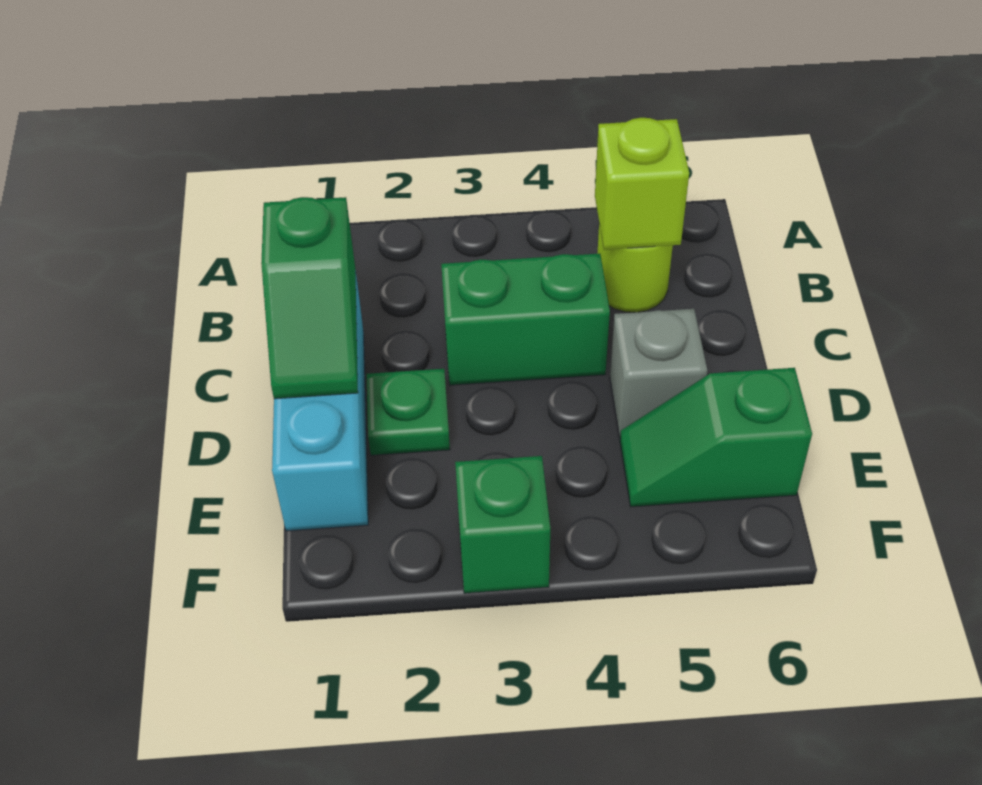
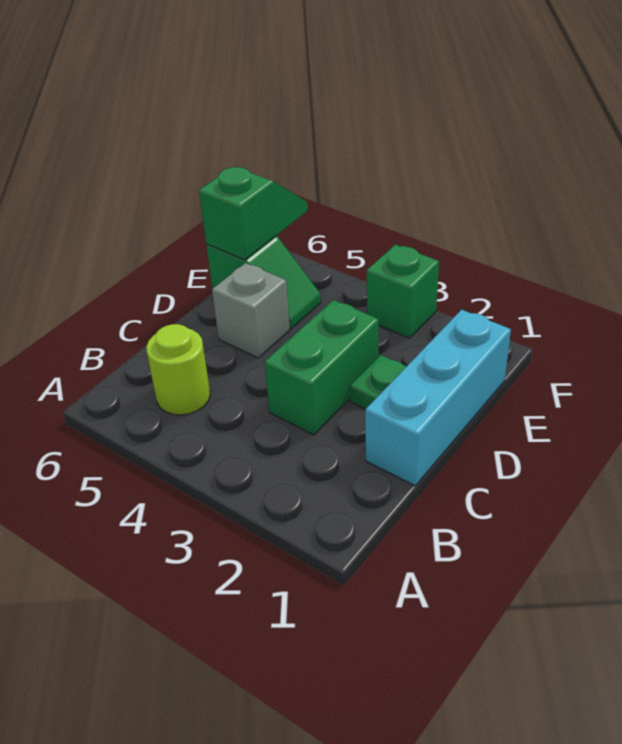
lime 1x1 brick [595,118,689,250] -> none
green 1x2 slope [261,197,358,399] -> green 1x2 slope moved to [199,167,308,260]
green 1x2 brick [441,254,610,385] -> green 1x2 brick turned to [265,300,379,435]

